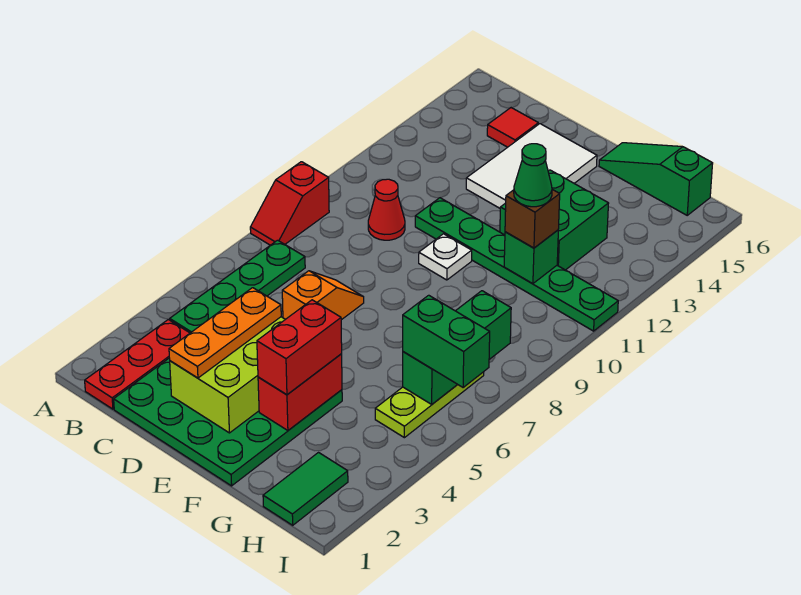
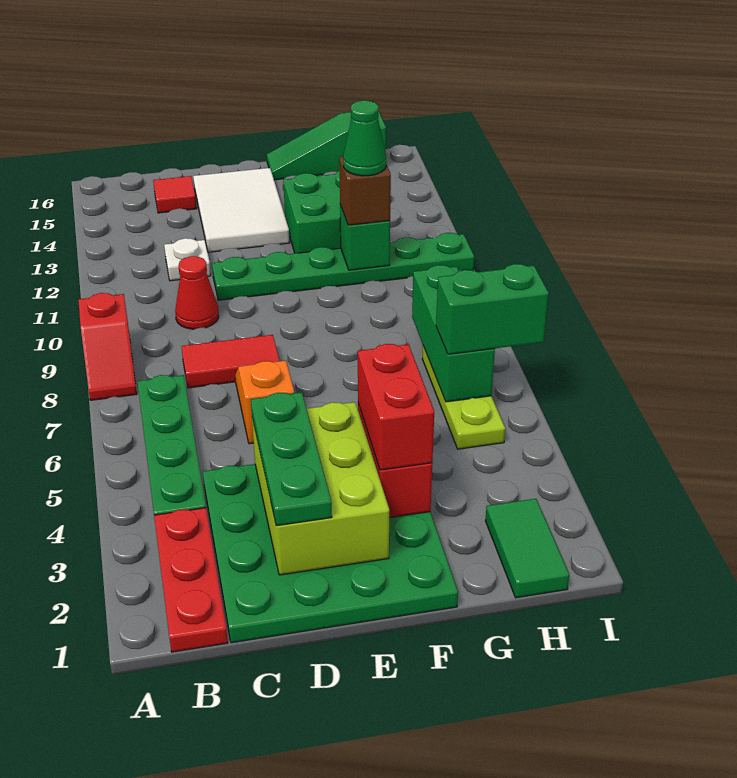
none -> red 1x2 tile [181,335,280,388]
orange 1x3 plate [169,288,281,378] -> green 1x3 plate [251,392,332,526]
white 1x1 plate [419,234,472,280] -> white 1x1 plate moved to [164,238,211,281]

